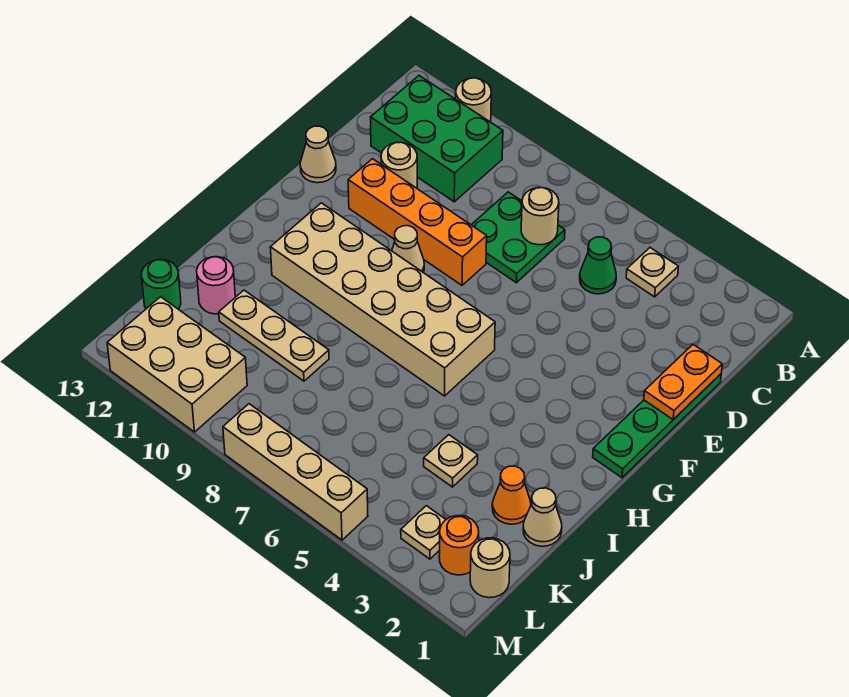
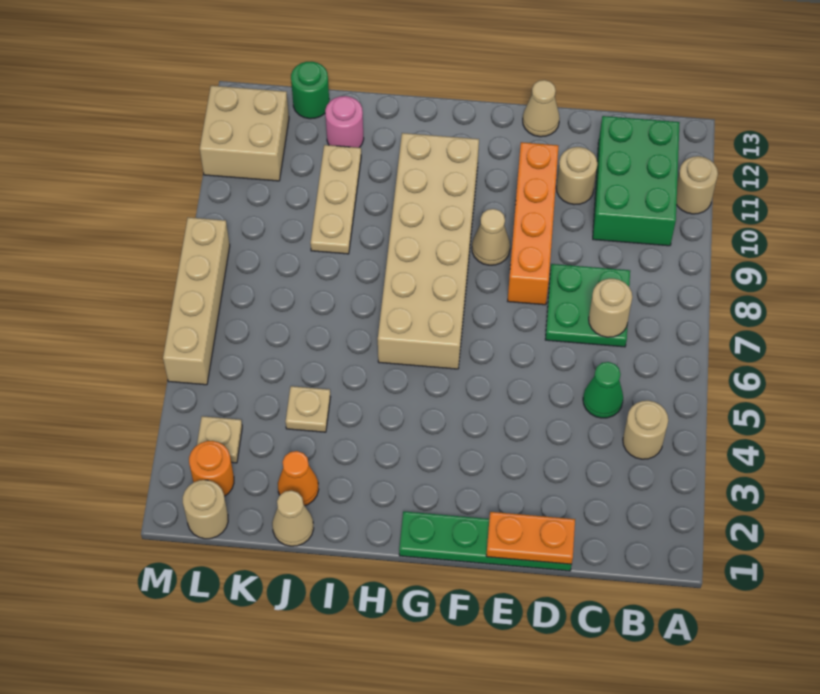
tan 1x1 plate [626,248,678,297] -> tan 1x1 round brick [623,401,668,459]
tan 2x3 brick [107,297,247,432] -> tan 2x2 brick [200,86,289,181]

